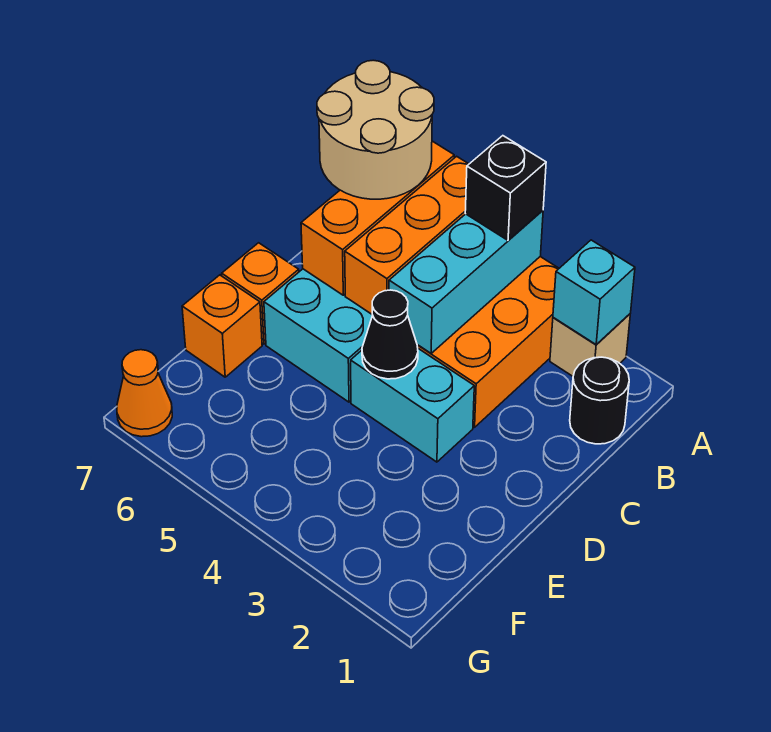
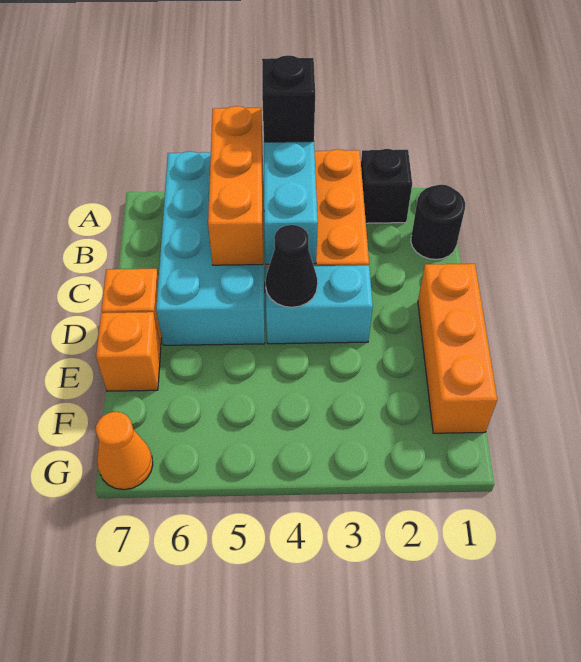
tan 1x1 brick [550,314,630,376] -> black 1x1 brick [361,149,412,223]
cyan 1x1 brick [553,240,635,345] -> none
orange 1x3 brick [301,141,454,295] -> orange 1x3 brick moved to [418,264,497,433]
tan 2x2 round brick [317,60,434,199] -> none

